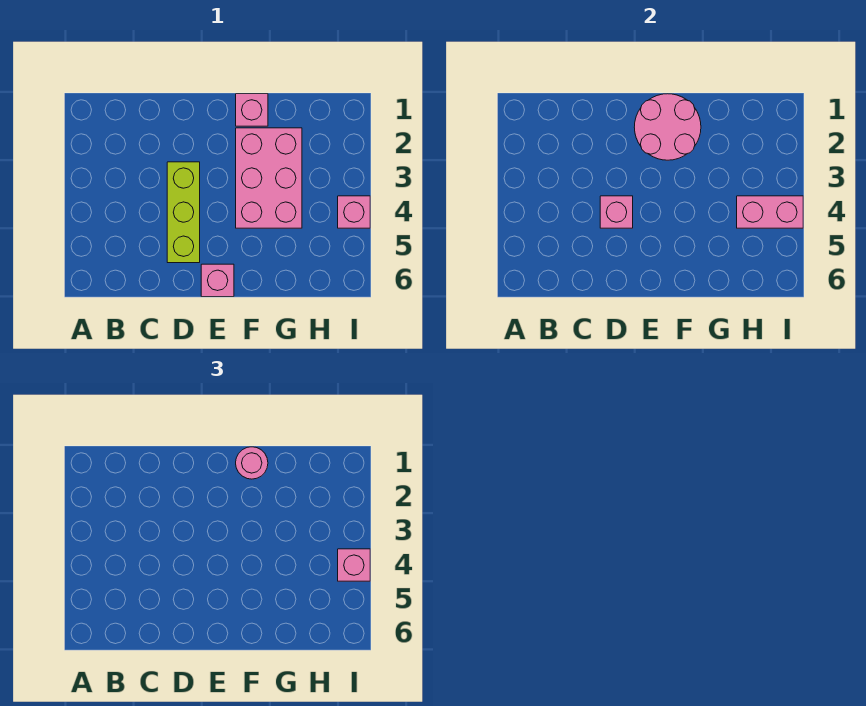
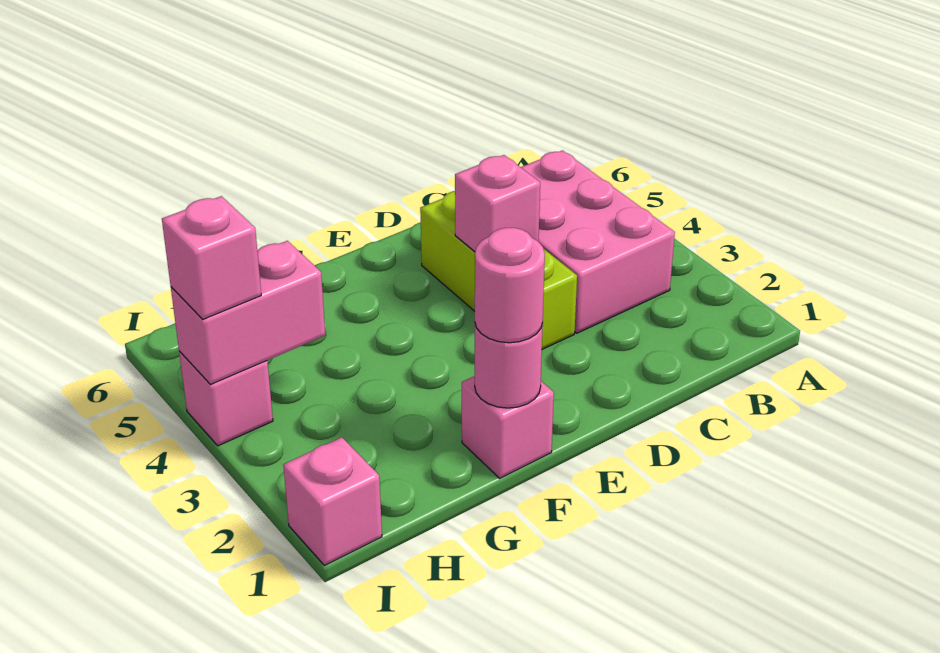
pink 2x2 round brick [634,94,701,160] -> pink 1x1 round brick [475,323,543,408]
pink 1x1 brick [201,264,234,297] -> pink 1x1 brick moved to [283,437,382,565]
pink 2x3 brick [236,128,302,228] -> pink 2x3 brick moved to [521,150,675,333]

